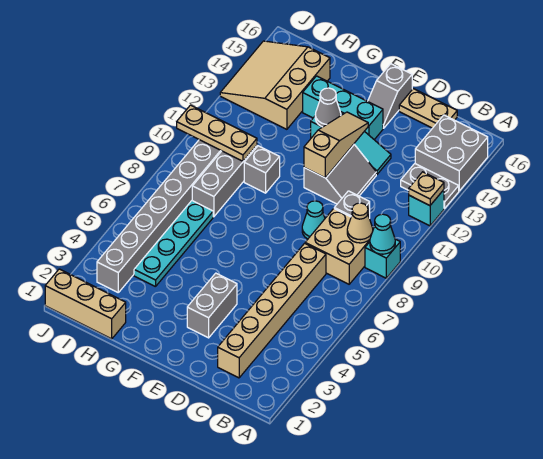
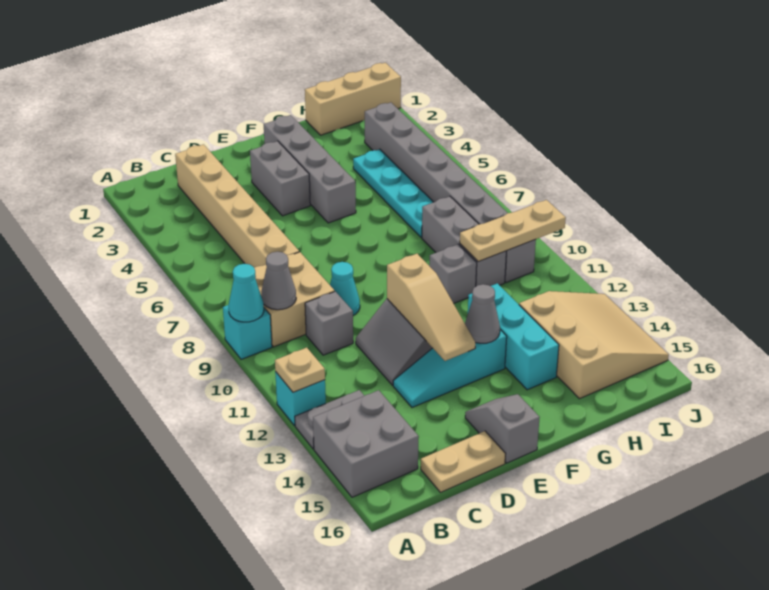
tan 1x1 cone [347,203,373,243] -> grey 1x1 cone [261,252,296,310]
cyan 1x3 brick [303,76,383,140] -> cyan 1x3 brick turned to [468,283,559,390]
none -> grey 1x4 brick [264,115,356,223]

